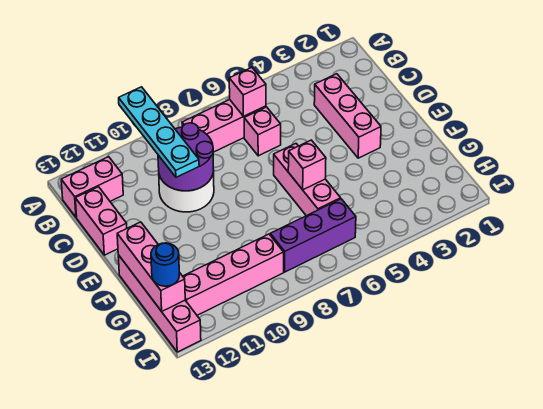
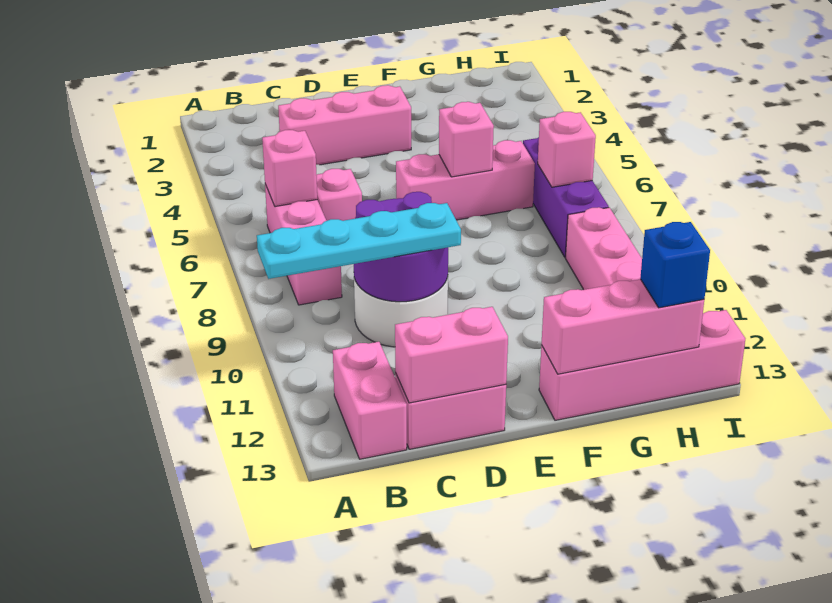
none -> pink 1x2 brick [395,307,508,403]
none -> pink 1x1 brick [538,112,596,187]
blue 1x1 round brick [151,243,179,286] -> blue 1x1 brick [640,222,710,308]

